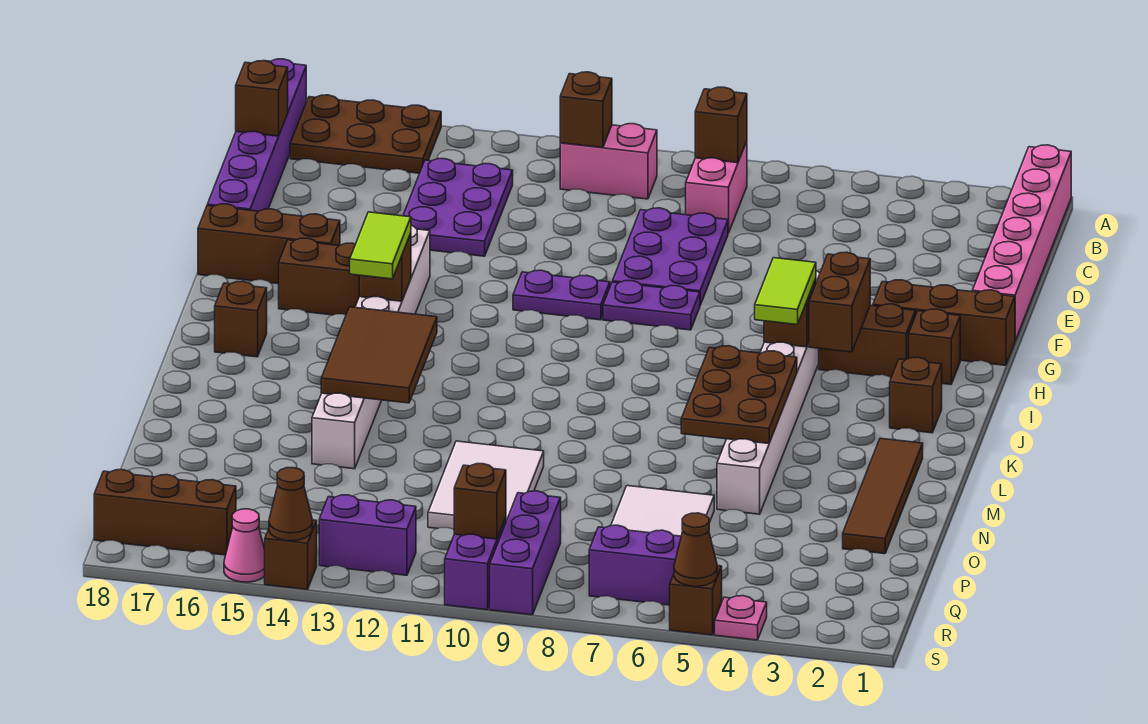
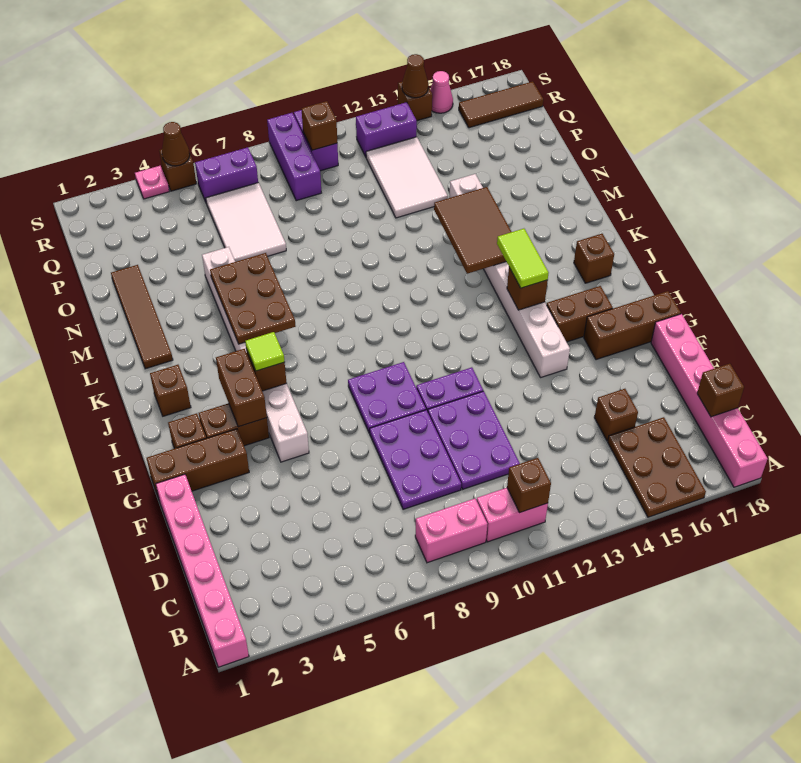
brown 2x3 plate [290,95,441,173] -> brown 2x3 plate turned to [608,417,706,517]
purple 1x6 brick [207,59,306,211] -> pink 1x6 brick [651,314,767,487]
pink 1x2 brick [686,141,747,233] -> pink 1x2 brick turned to [415,498,487,563]
brown 1x1 brick [695,87,747,163] -> brown 1x1 brick moved to [594,389,638,441]
purple 2x3 plate [403,159,513,256] -> purple 2x3 plate moved to [428,391,520,489]
purple 1x2 plate [603,281,700,330] -> purple 2x2 plate [348,362,426,433]
lime 1x2 tile [755,258,816,324] -> lime 1x1 tile [245,332,285,371]
white 2x3 tile [428,441,544,529] -> white 2x3 tile moved to [366,137,448,218]
brown 1x3 brick [94,470,236,555] -> brown 1x3 tile [459,81,543,128]

